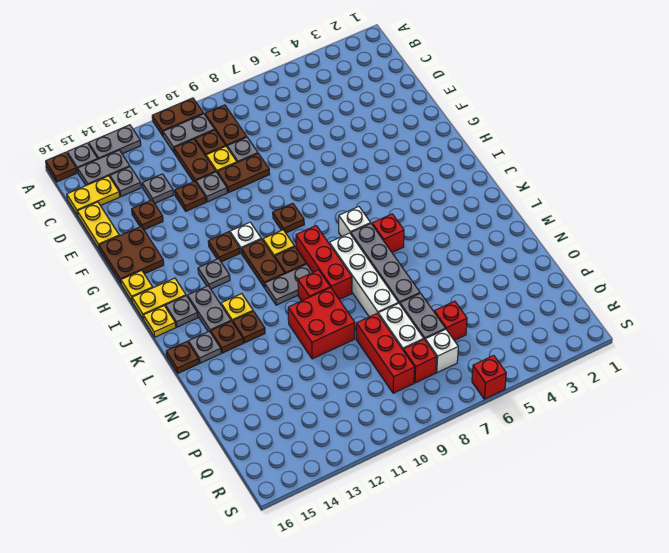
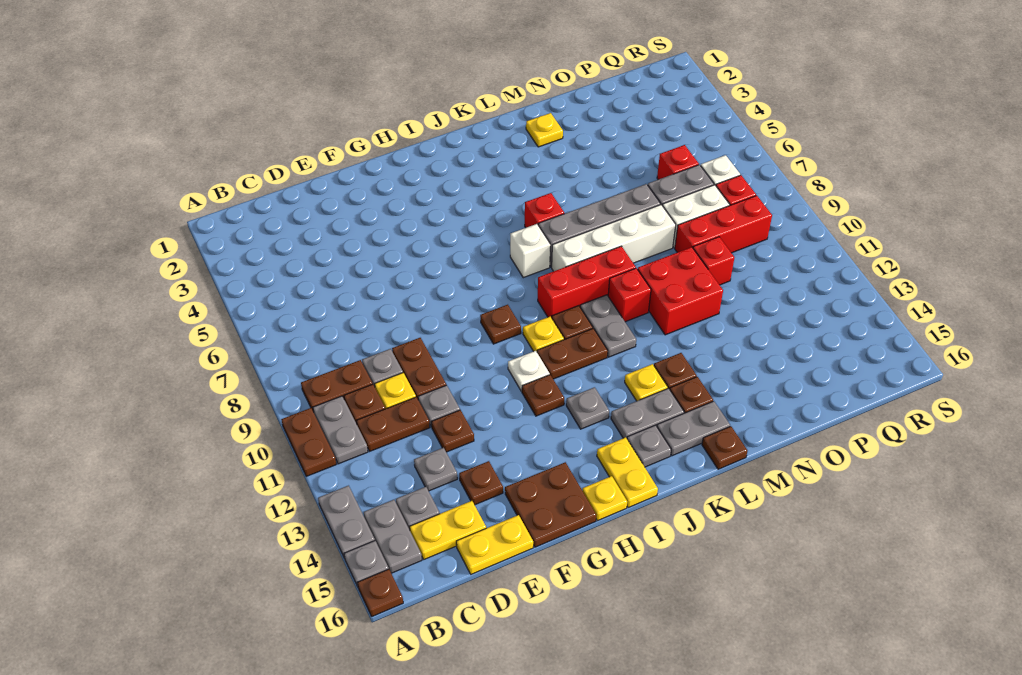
yellow 1x2 plate [67,176,120,215] -> yellow 1x2 plate turned to [410,501,486,559]
yellow 1x1 plate [143,306,176,337] -> yellow 1x1 plate moved to [526,113,563,147]
grey 1x1 plate [189,331,221,363] -> grey 1x2 plate [657,401,730,456]
red 1x1 brick [472,356,506,399] -> red 1x1 brick moved to [693,237,734,285]

